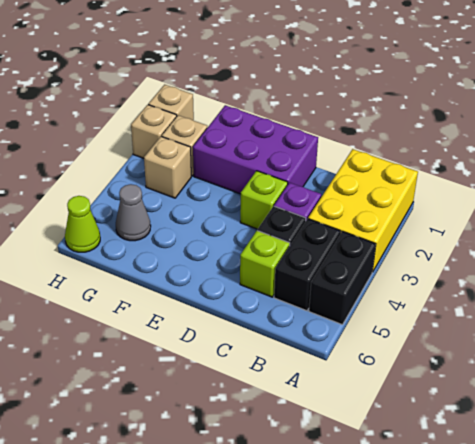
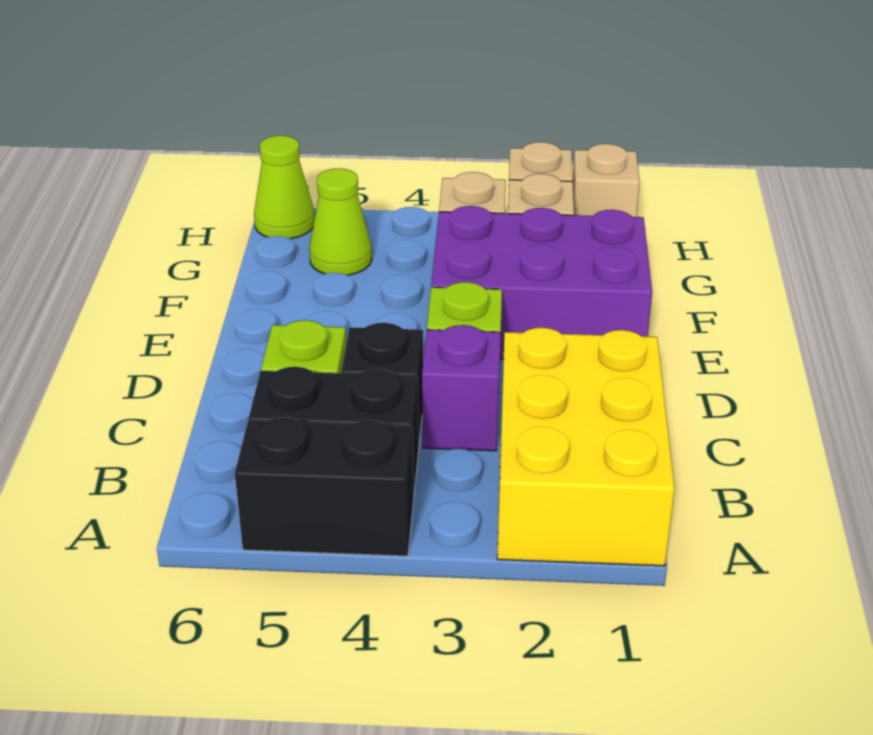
yellow 2x3 brick [308,149,418,272] -> yellow 2x3 brick turned to [497,328,675,566]
purple 2x3 brick [193,105,318,194] -> purple 2x3 brick turned to [431,206,652,359]
grey 1x1 cone [116,184,151,241] -> lime 1x1 cone [309,168,372,275]

